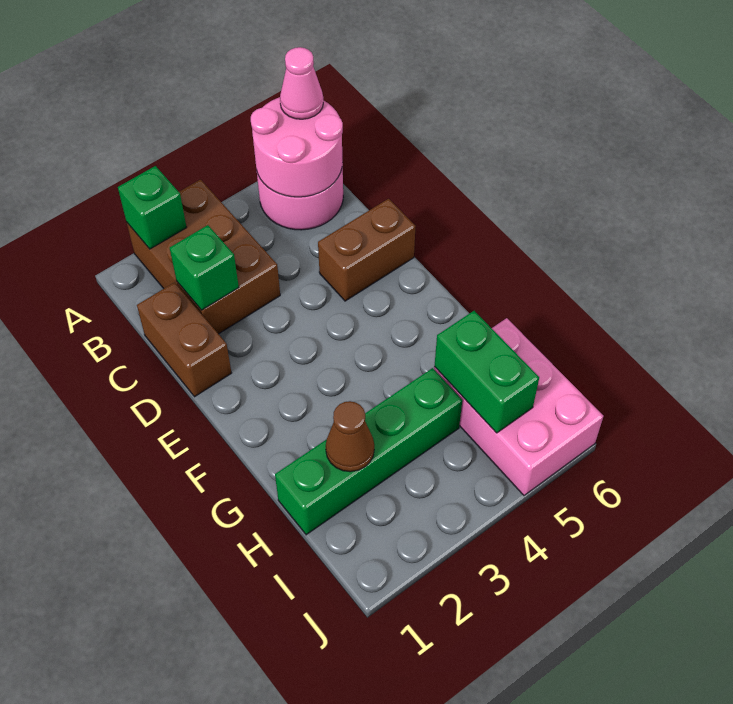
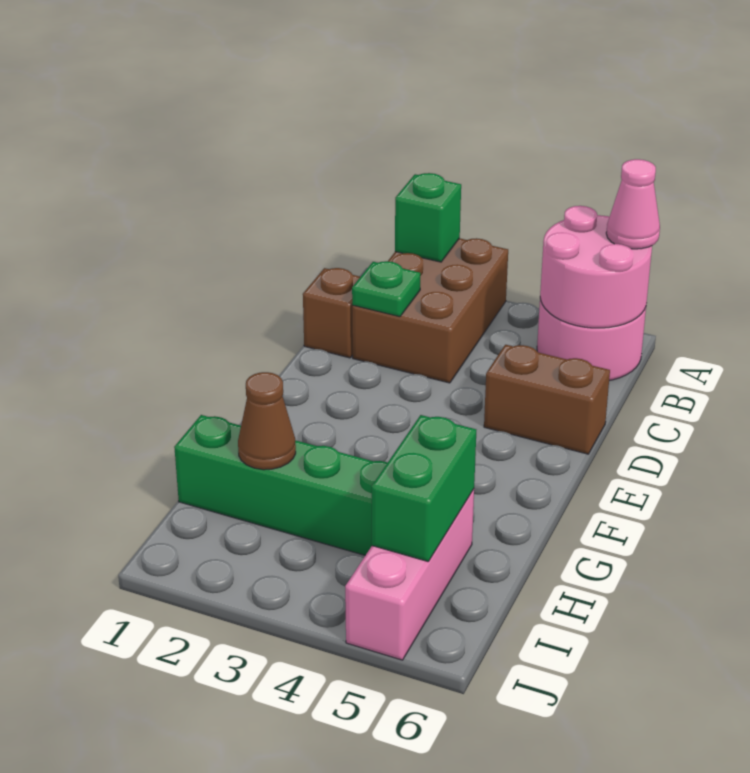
brown 1x2 brick [137,282,231,397] -> brown 1x1 brick [303,268,360,358]
green 1x1 brick [170,225,239,310] -> green 1x1 plate [352,261,420,317]
pink 2x3 brick [434,318,603,495] -> pink 1x3 brick [345,489,474,660]

